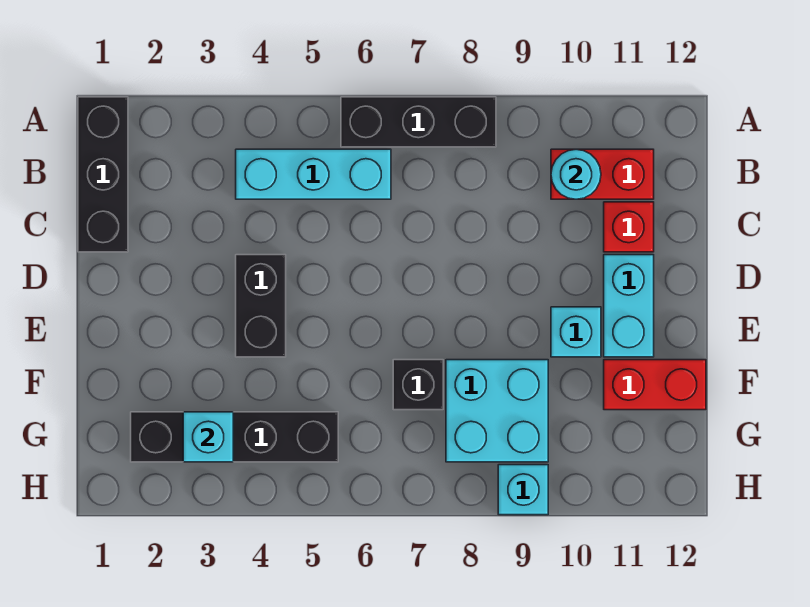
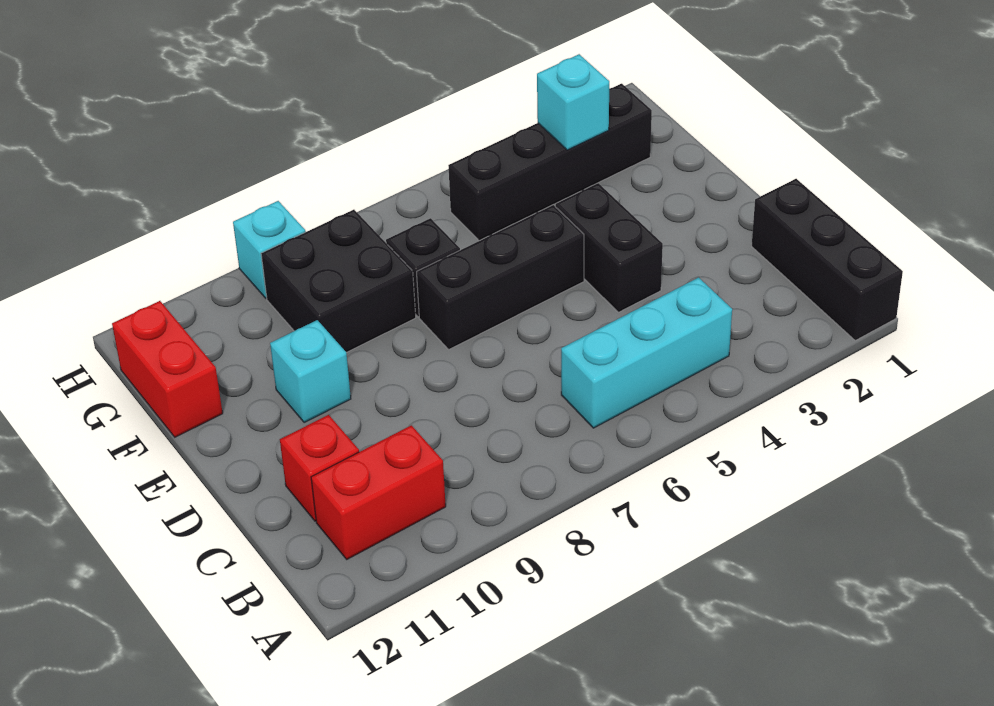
black 1x3 brick [341,97,496,147] -> black 1x3 brick moved to [417,205,584,349]
cyan 1x1 round brick [551,149,601,199] -> none
cyan 1x2 brick [604,255,654,357] -> none
cyan 2x2 brick [446,360,548,462] -> black 2x2 brick [261,210,416,352]
red 1x2 brick [604,360,706,410] -> red 1x2 brick turned to [112,301,223,437]

